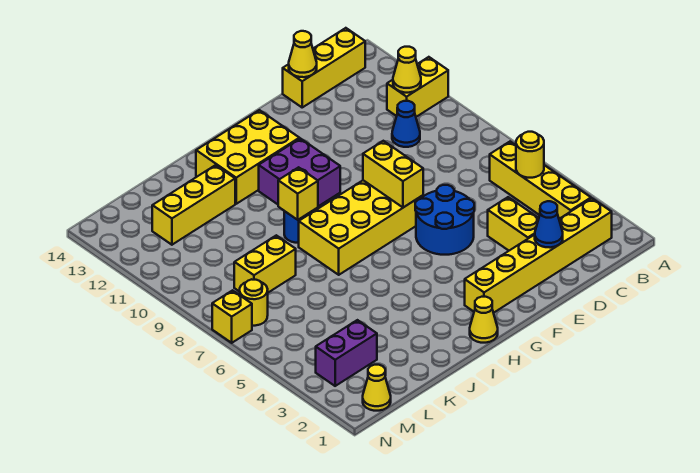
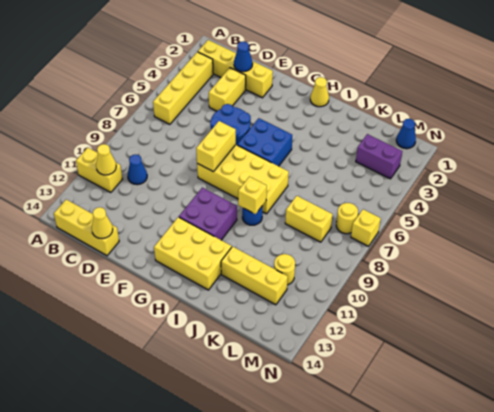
yellow 1x6 brick [465,198,612,313] -> yellow 1x4 brick [198,40,273,98]
yellow 1x1 round brick [516,132,544,178] -> yellow 1x1 round brick moved to [274,254,295,285]
none -> blue 2x2 brick [237,118,292,166]
yellow 1x1 cone [363,365,391,411] -> blue 1x1 cone [396,119,416,149]

